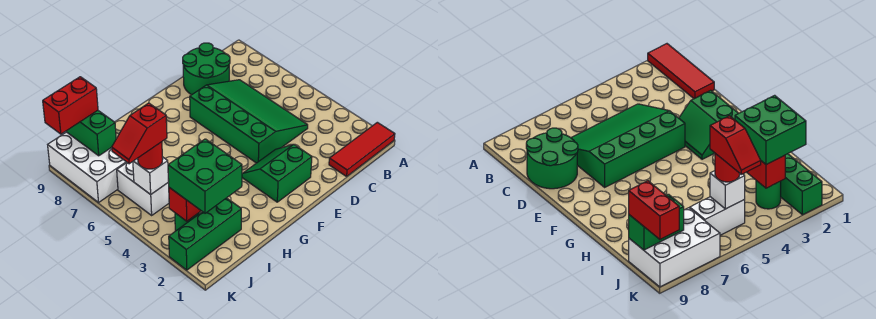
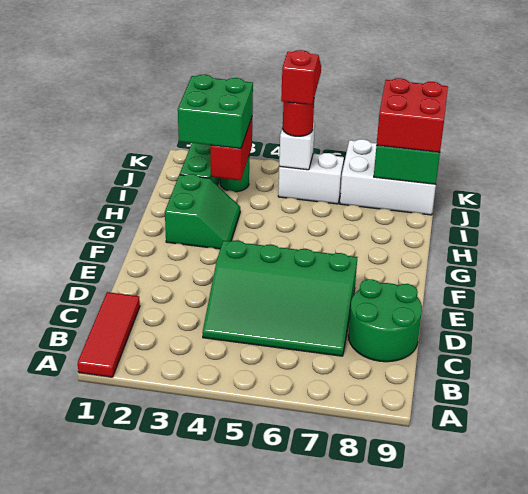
green 2x2 slope [242,144,312,202] -> green 2x2 slope moved to [165,174,240,249]
red 1x2 brick [43,77,98,134] -> red 2x2 brick [377,78,448,152]

